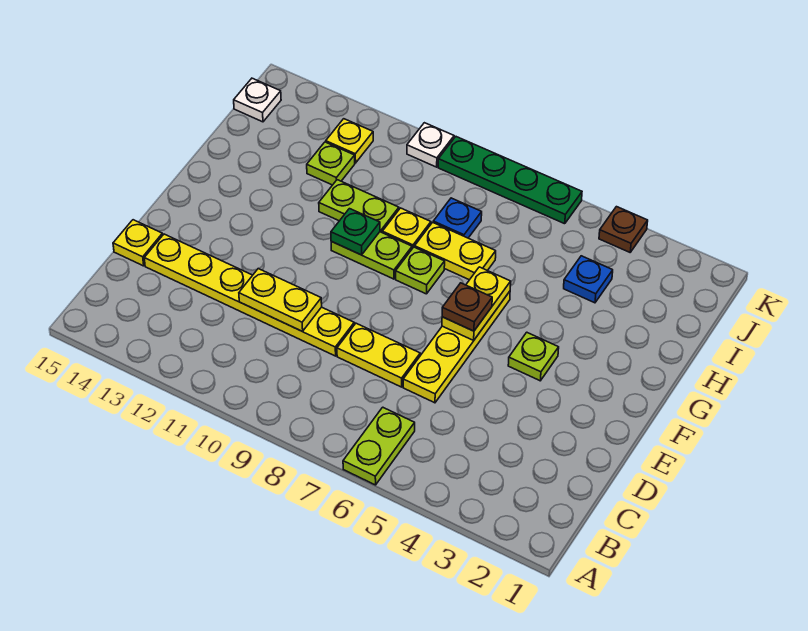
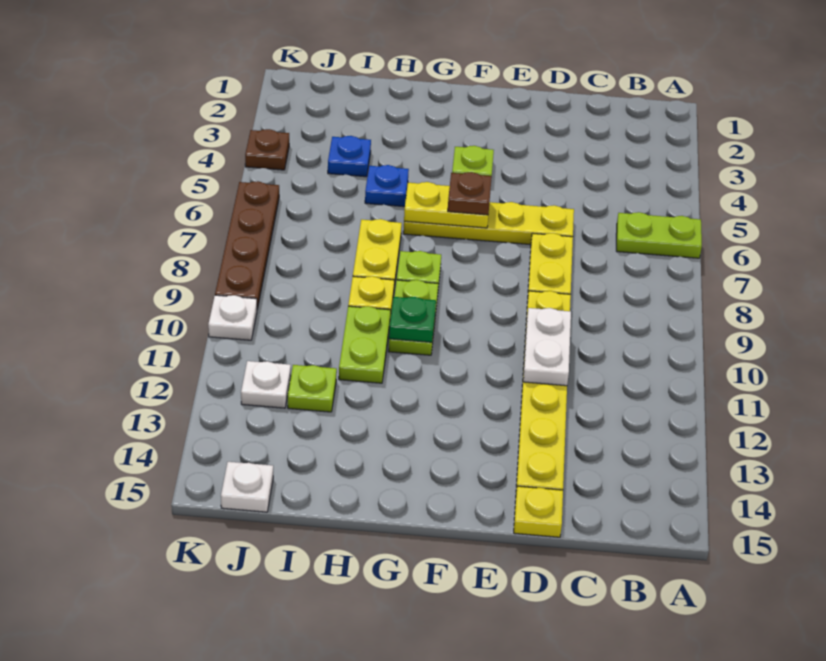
yellow 1x2 plate [239,269,322,331] -> white 1x2 plate [523,308,571,386]
blue 1x1 plate [433,198,482,238] -> blue 1x1 plate moved to [365,165,409,207]
yellow 1x1 plate [326,119,373,163] -> white 1x1 plate [241,361,291,408]
green 1x4 plate [438,137,582,224] -> brown 1x4 plate [215,181,279,309]

